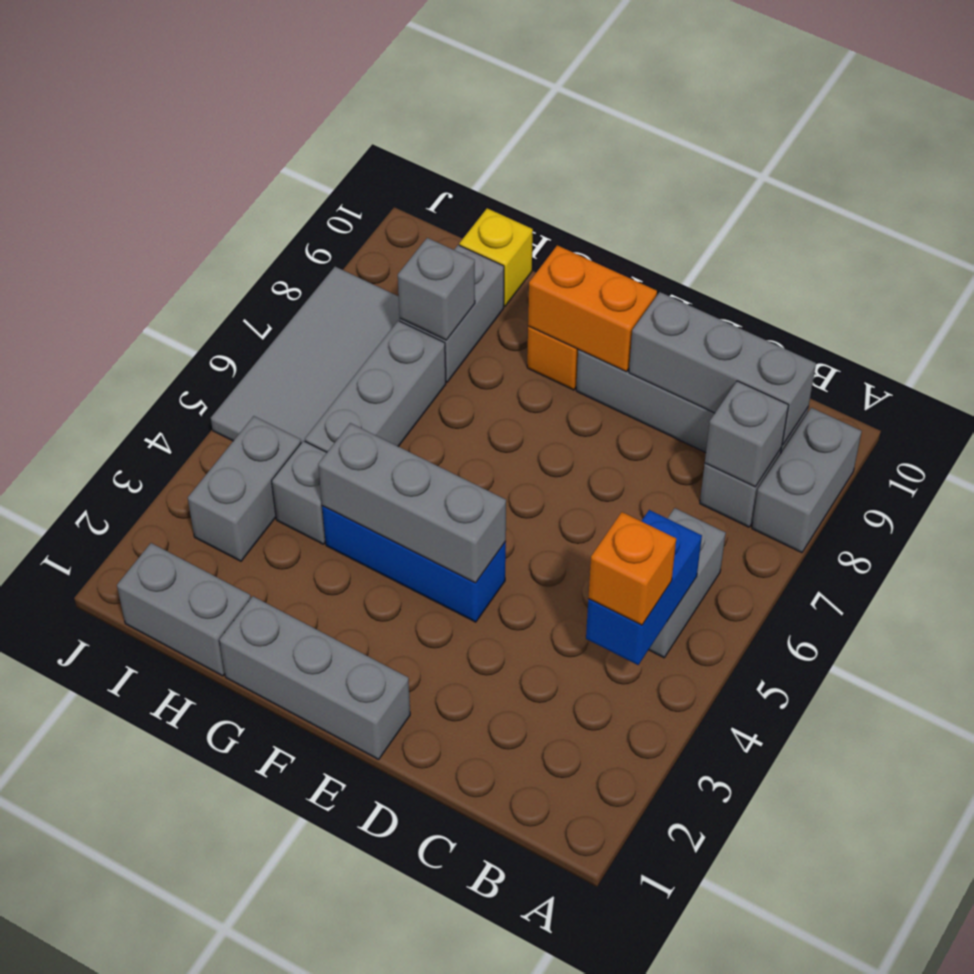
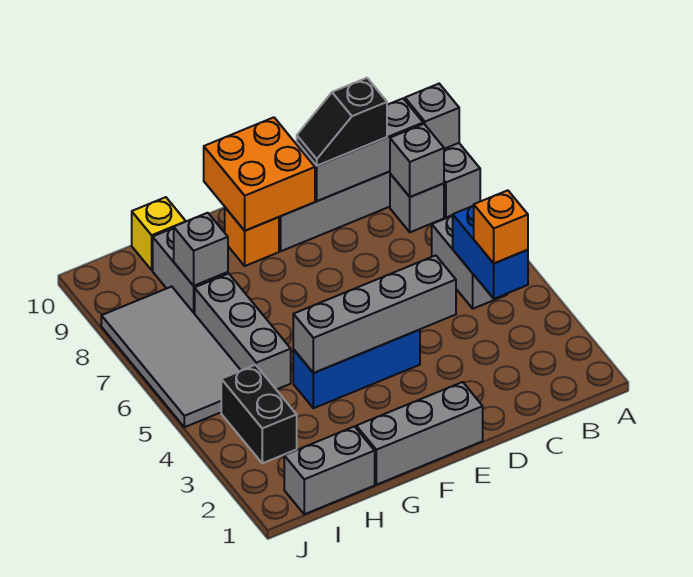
none -> black 1x2 slope [297,78,387,166]
grey 1x3 brick [318,423,506,583] -> grey 1x4 brick [293,255,456,373]
orange 1x2 brick [528,245,657,372] -> orange 2x2 brick [204,117,315,231]
grey 1x1 brick [272,441,327,544] -> grey 1x1 brick moved to [405,84,459,149]
grey 1x2 brick [188,416,301,561] -> black 1x2 brick [221,365,297,463]

